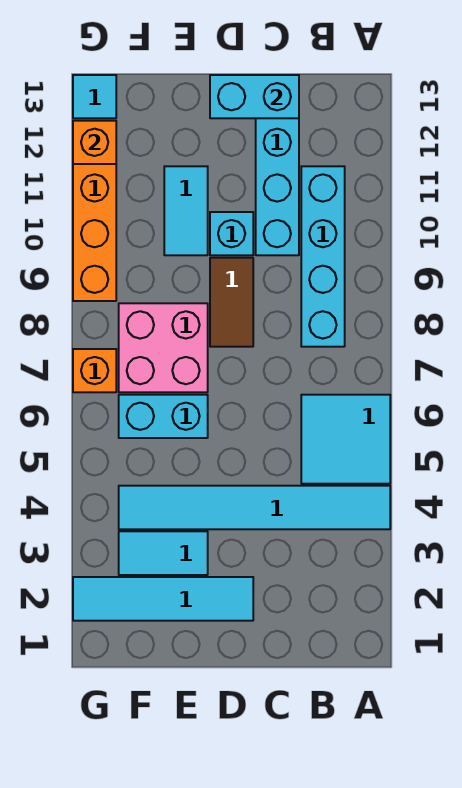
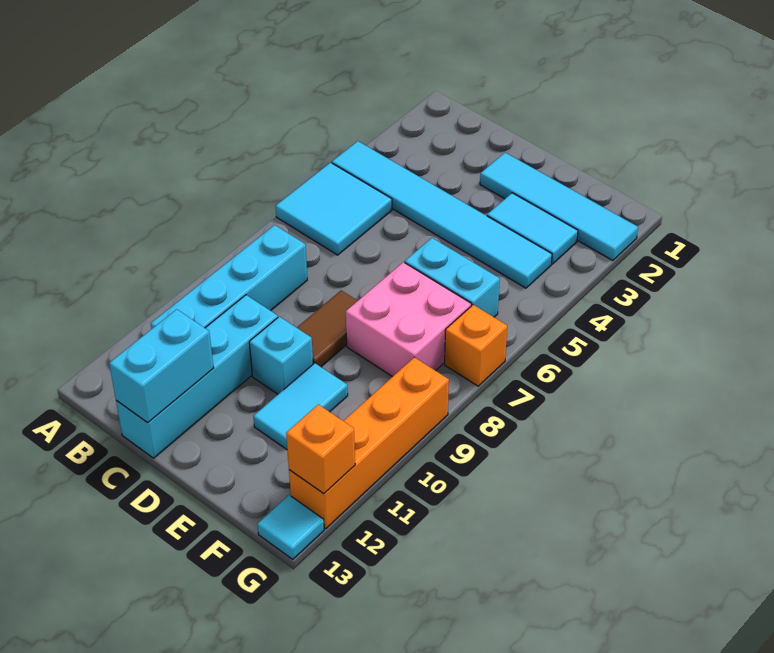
cyan 1x2 brick [210,75,299,118] -> cyan 1x2 brick turned to [109,309,213,423]

